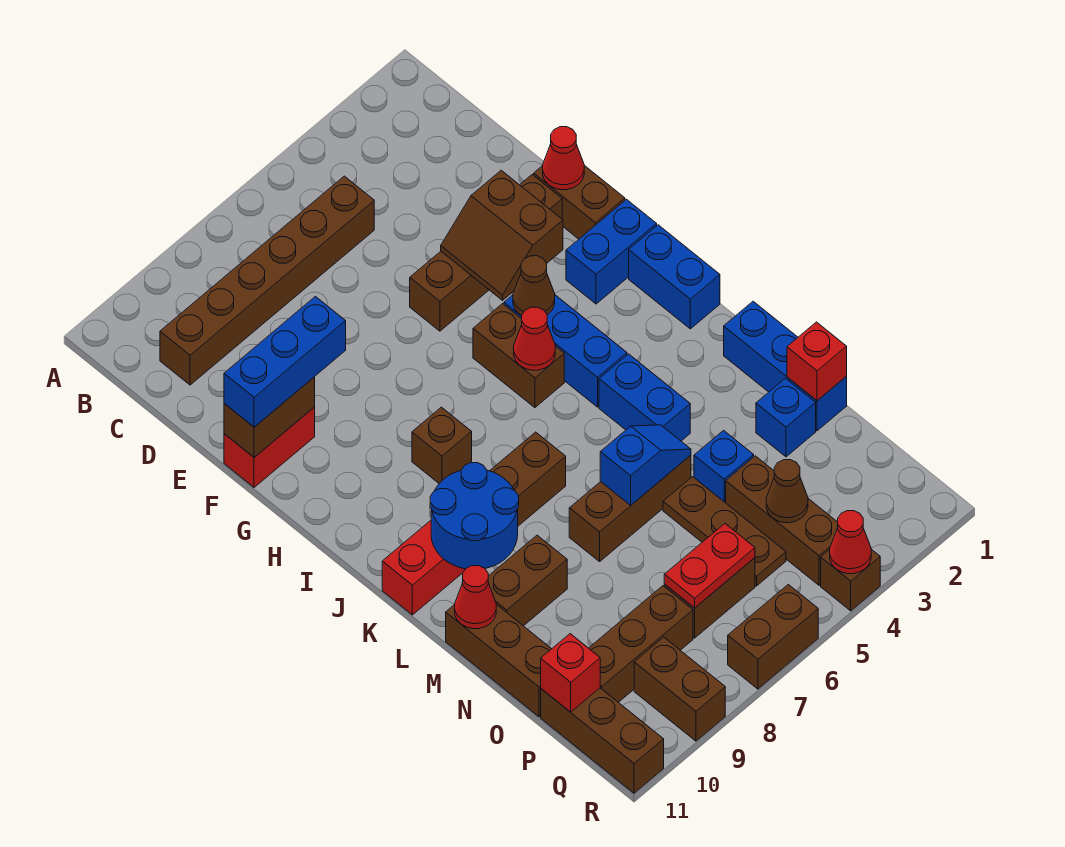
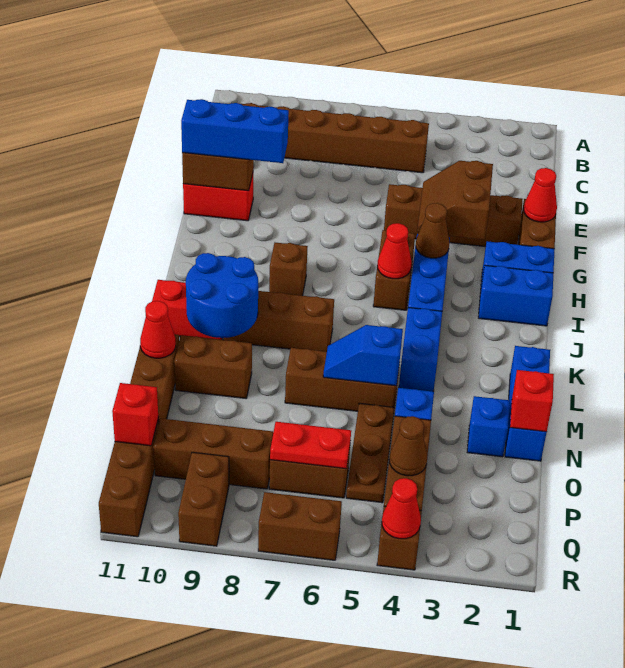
blue 1x2 brick [629,225,720,329] -> blue 1x2 brick turned to [478,265,553,326]
blue 1x2 slope [600,425,691,505] -> blue 1x2 slope turned to [323,325,403,386]

